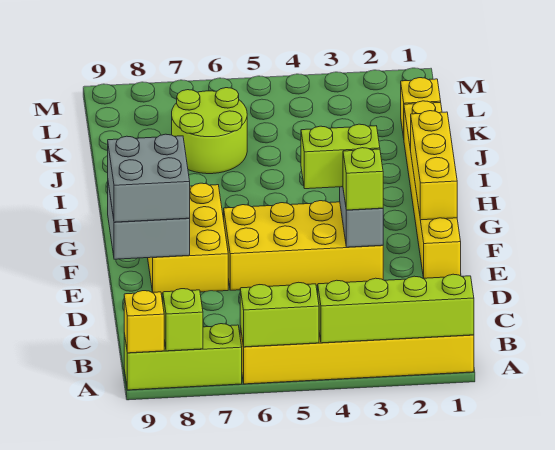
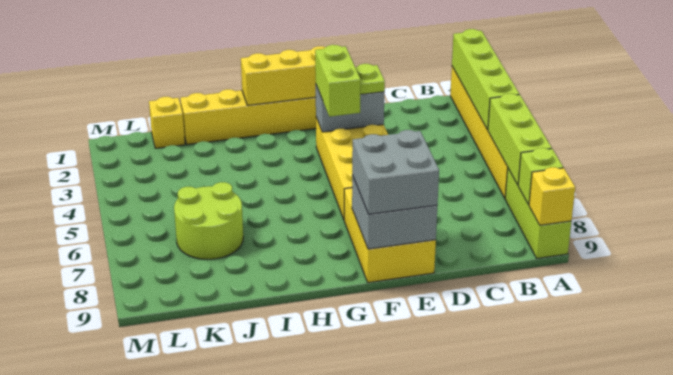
lime 1x2 brick [240,282,319,347] -> lime 1x3 brick [488,94,552,185]
lime 1x1 brick [343,148,383,210] -> lime 1x1 plate [356,64,385,95]
yellow 2x3 brick [148,183,228,294] -> yellow 2x3 brick turned to [344,188,436,283]

